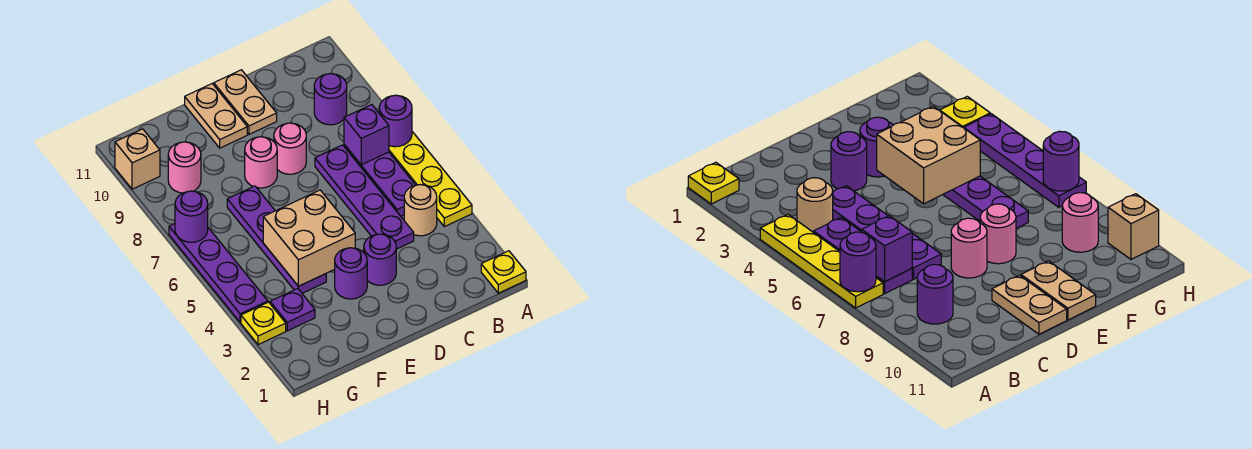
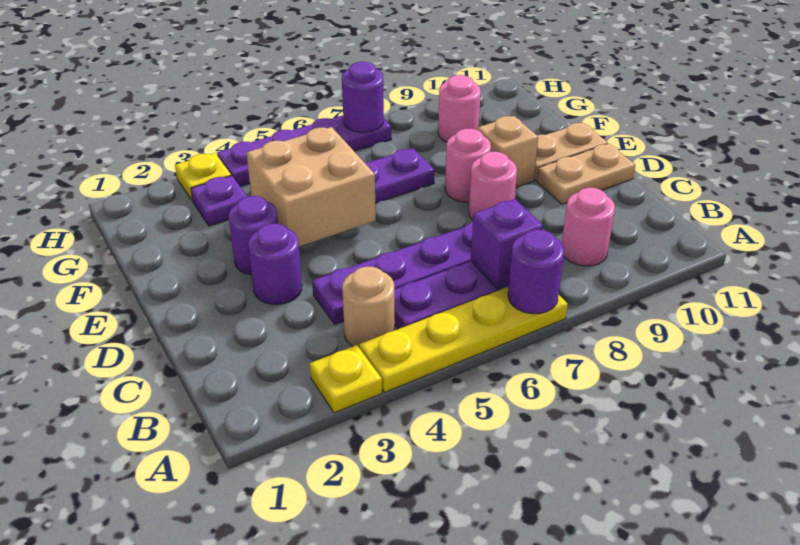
yellow 1x1 plate [481,251,526,293] -> yellow 1x1 plate moved to [310,345,382,413]
purple 1x1 round brick [314,74,347,125] -> pink 1x1 round brick [562,188,615,266]
tan 1x1 brick [115,129,160,189] -> tan 1x1 brick moved to [478,116,538,187]

